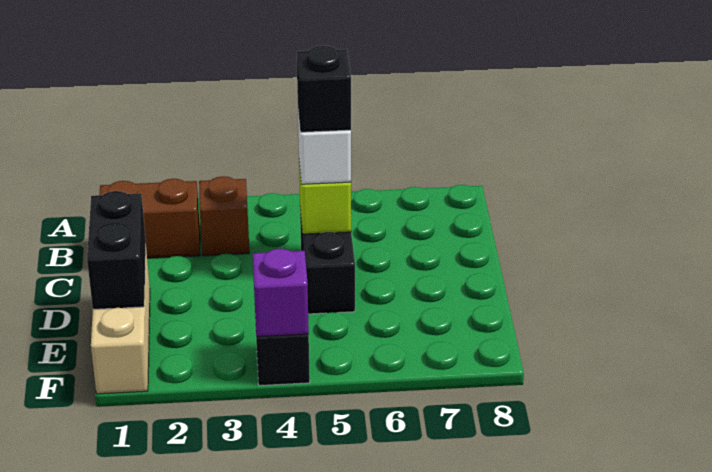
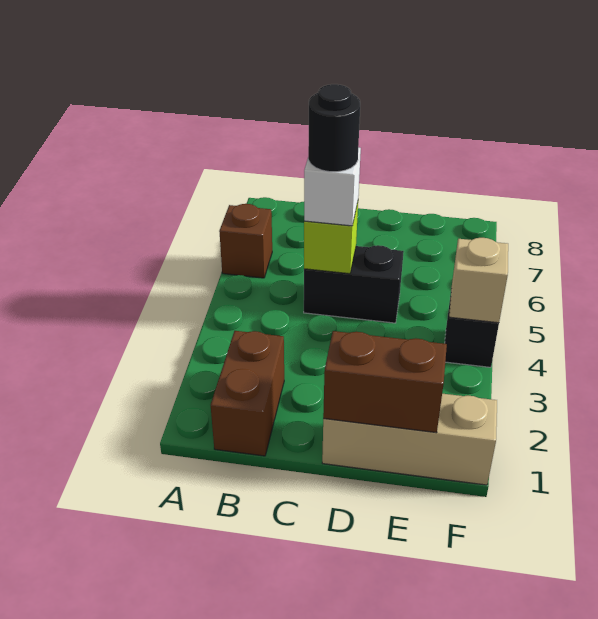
brown 1x1 brick [199,176,249,256] -> brown 1x1 brick moved to [219,204,272,278]
black 1x1 brick [297,46,351,132] -> black 1x1 round brick [308,84,360,172]
black 1x2 brick [87,191,146,309] -> brown 1x2 brick [323,331,447,433]
purple 1x1 brick [253,249,309,337] -> tan 1x1 brick [449,238,508,323]

